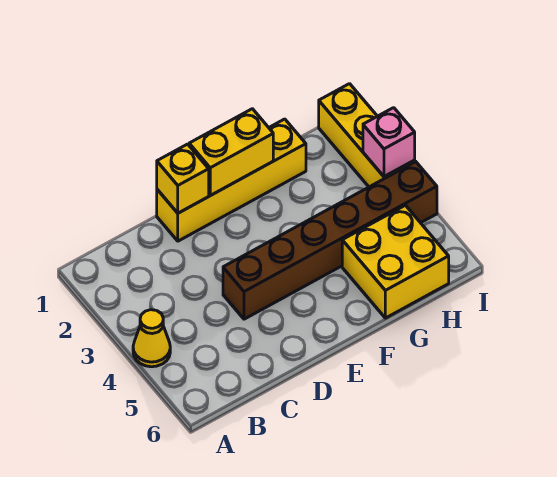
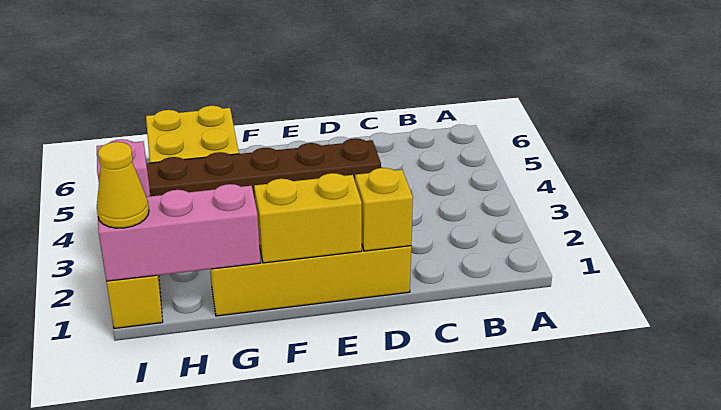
yellow 1x1 cone [133,310,170,367] -> yellow 1x1 cone moved to [97,142,149,228]
none -> pink 1x3 brick [98,184,260,281]

